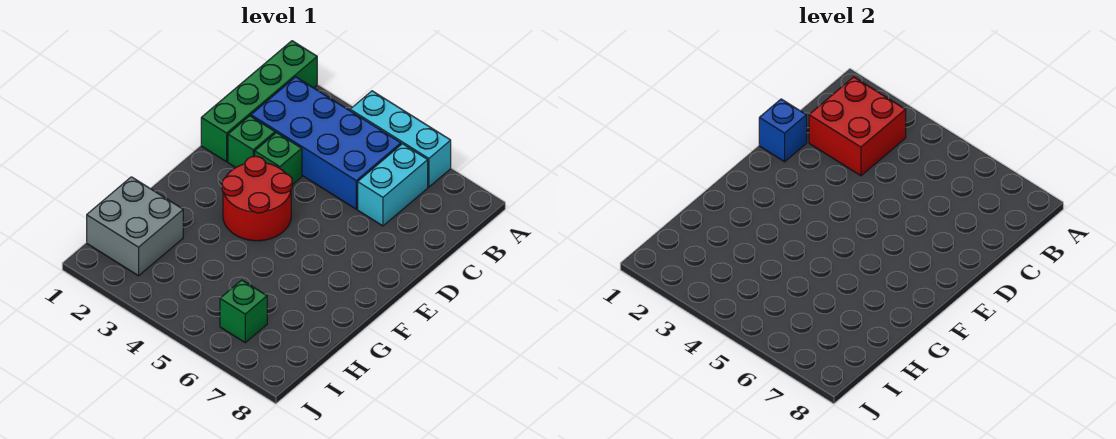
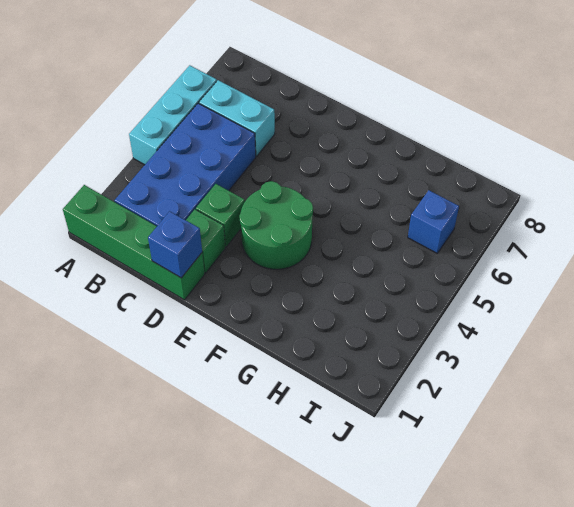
red 2x2 brick [809,77,906,176] -> none
red 2x2 round brick [222,156,292,241] -> green 2x2 round brick [239,181,313,269]
grey 2x2 brick [87,177,183,276] -> none
green 1x1 brick [220,280,267,343] -> blue 1x1 brick [408,190,459,253]

